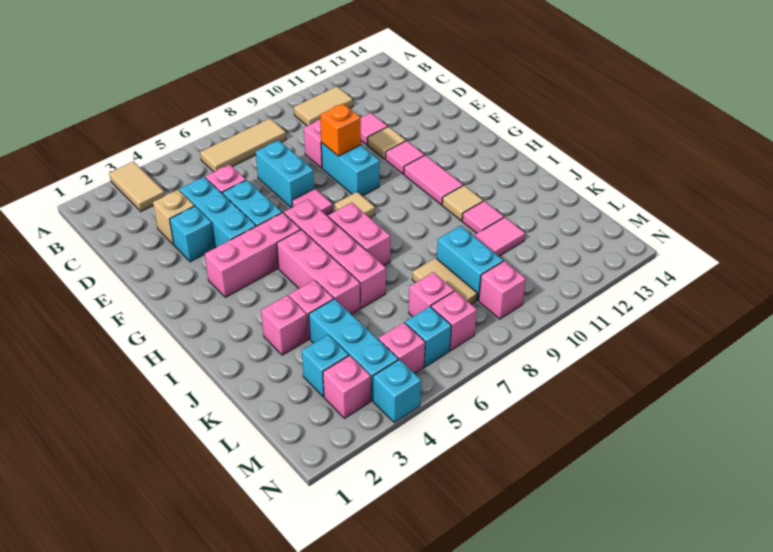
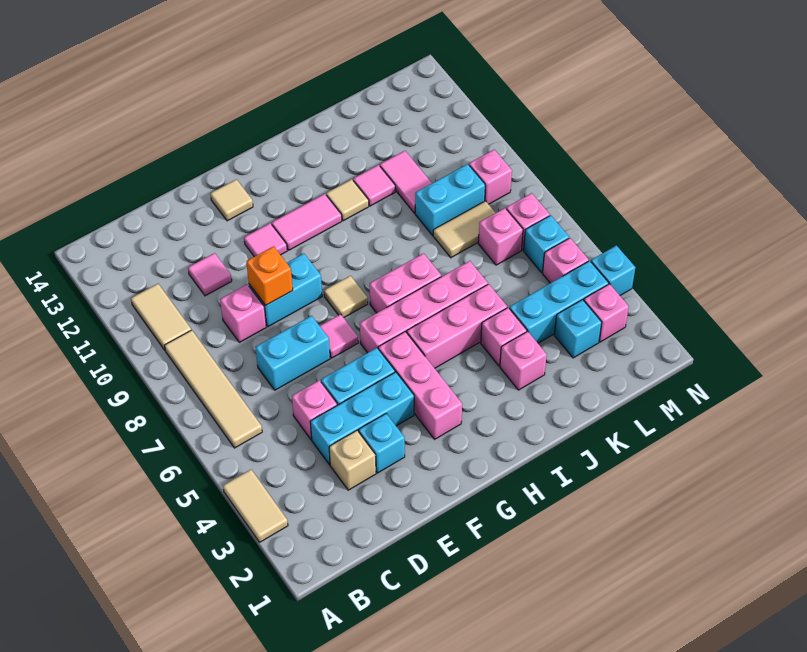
tan 1x2 tile [109,161,165,212] -> tan 1x2 tile turned to [223,470,288,542]
tan 1x3 tile [200,118,286,172] -> tan 1x4 tile [165,330,262,448]
tan 1x1 tile [368,127,406,159] -> tan 1x1 tile moved to [210,179,253,221]

